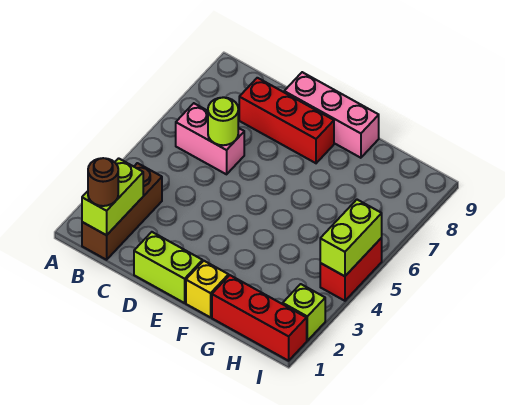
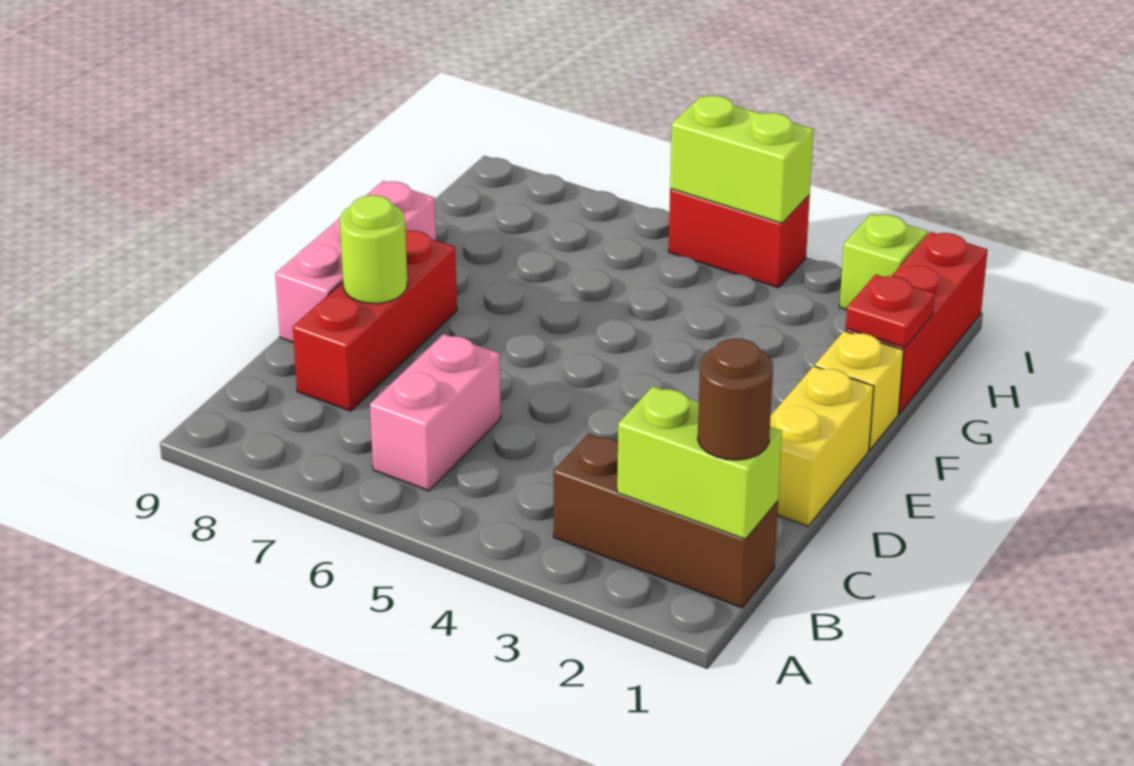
lime 1x1 round brick [208,97,238,145] -> lime 1x1 round brick moved to [340,195,407,304]
lime 1x2 brick [134,232,203,303] -> yellow 1x2 brick [770,366,874,526]
none -> red 1x1 plate [846,275,935,348]

